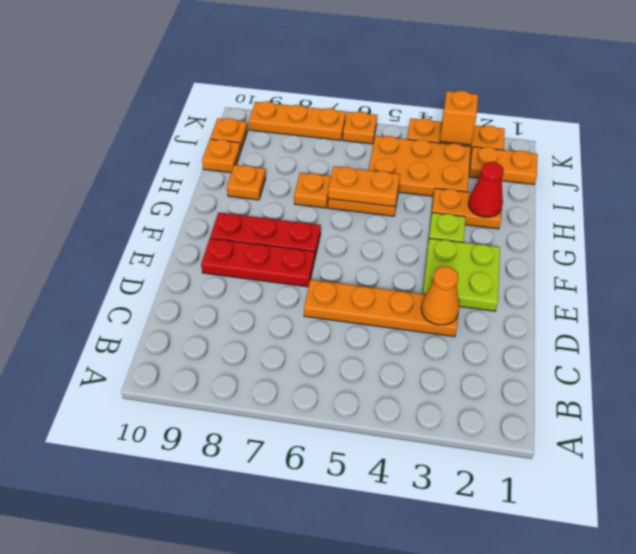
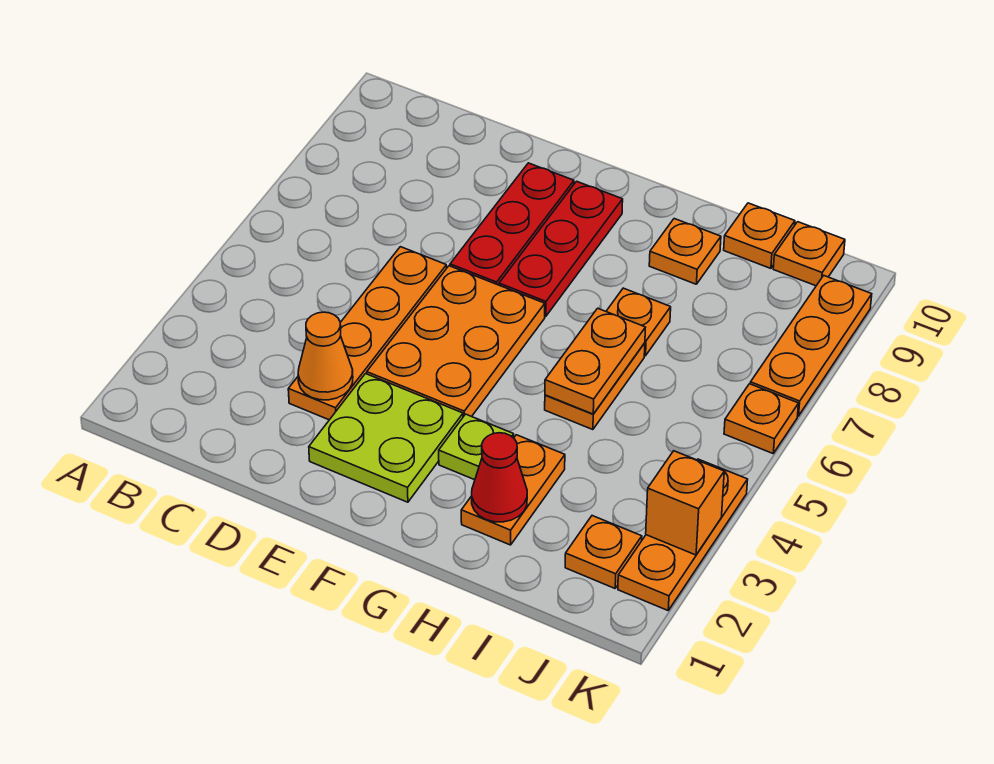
orange 2x3 plate [369,136,471,196] -> orange 2x3 plate moved to [367,266,545,417]
orange 1x2 plate [469,147,537,185] -> orange 1x1 plate [565,516,642,588]

